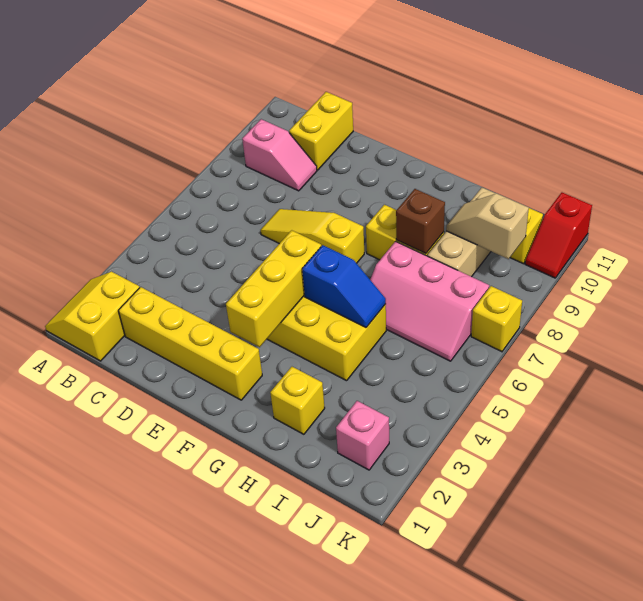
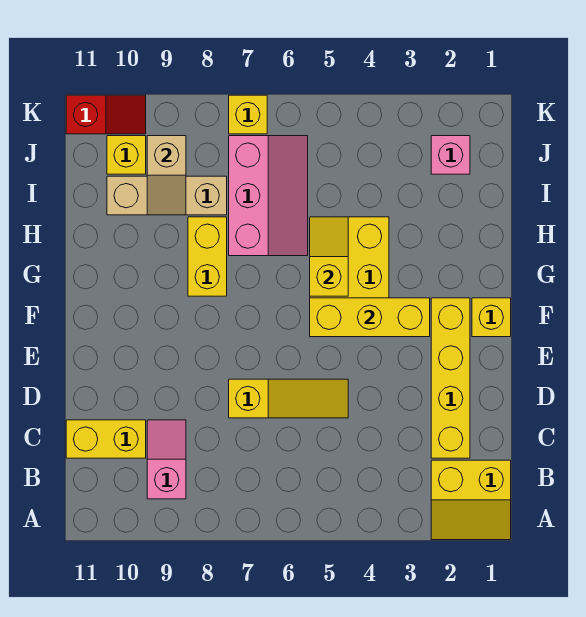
yellow 1x3 slope [261,209,364,263] -> yellow 1x3 slope turned to [229,379,348,418]
blue 1x2 slope [302,245,386,327] -> yellow 1x2 slope [310,217,348,296]
yellow 1x1 brick [270,367,325,434] -> yellow 1x1 brick moved to [472,298,511,337]
brown 1x1 brick [396,189,445,254] -> none

